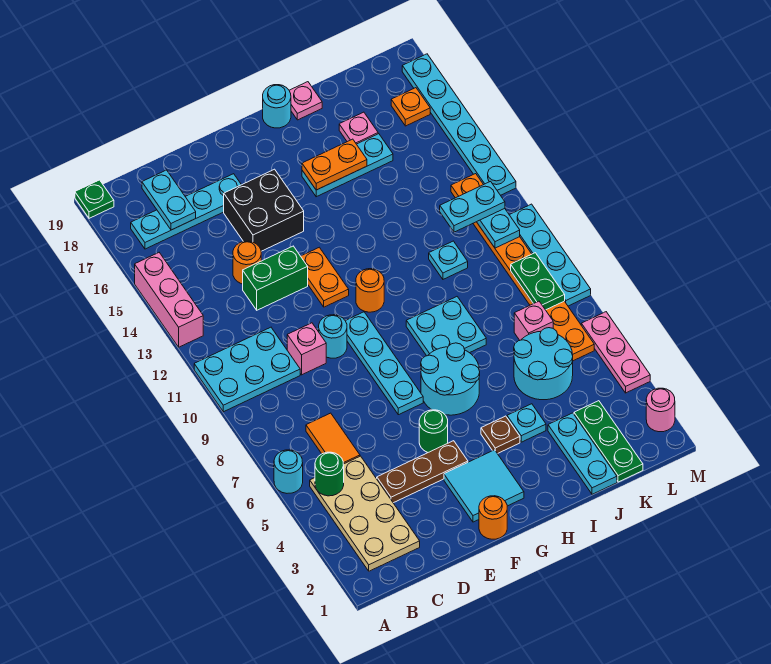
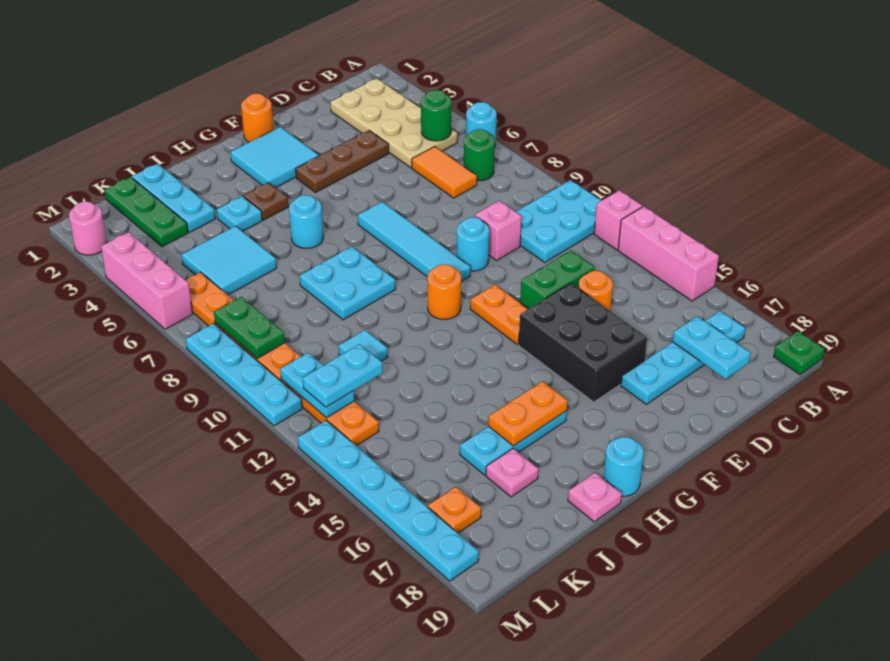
black 2x2 brick [224,169,304,251] -> black 2x3 brick [519,283,647,402]
green 1x1 round brick [419,410,448,452] -> green 1x1 round brick moved to [464,129,495,181]
cyan 1x4 plate [346,312,423,415] -> cyan 1x4 tile [358,202,470,282]
cyan 2x2 round brick [421,343,480,415] -> cyan 1x1 round brick [289,195,323,248]
cyan 2x2 round brick [514,328,573,400] -> cyan 2x2 tile [182,226,277,295]
cyan 1x1 plate [429,241,468,279] -> cyan 1x1 tile [339,330,388,361]
pink 1x1 brick [514,301,553,340] -> pink 1x1 brick moved to [594,190,642,250]
pink 1x3 plate [581,312,650,393] -> pink 1x3 brick [101,232,193,329]

